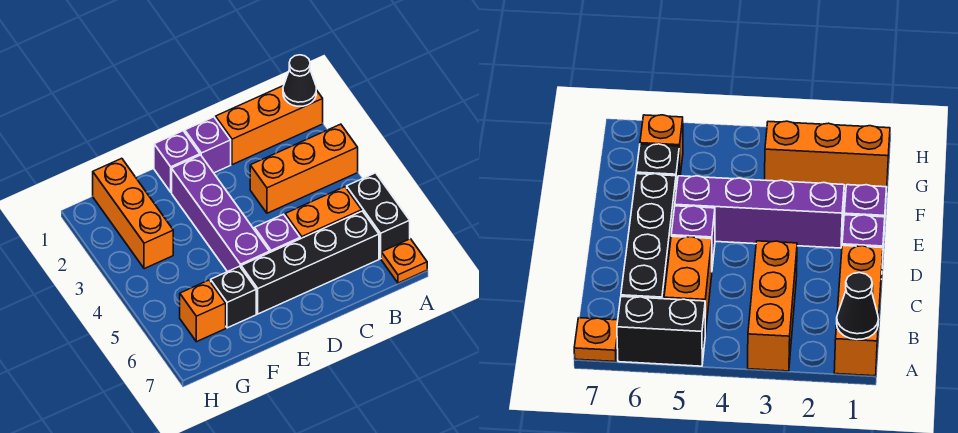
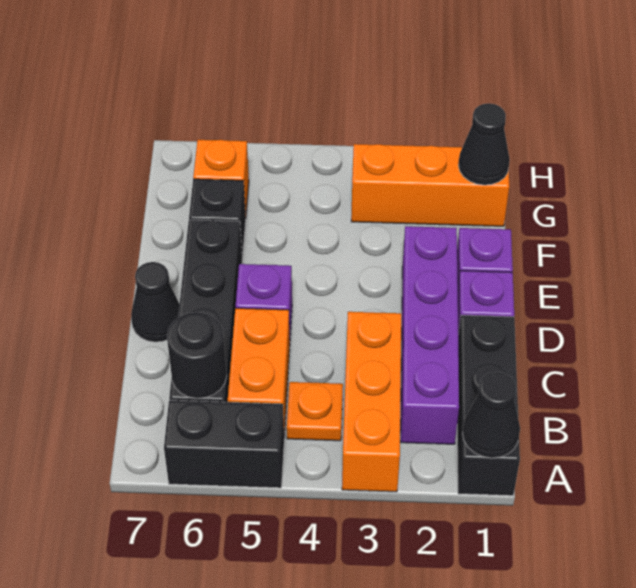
orange 1x3 brick [216,86,323,165] -> black 1x3 brick [457,315,520,496]
orange 1x1 plate [381,239,427,283] -> orange 1x1 plate moved to [287,382,343,441]
none -> black 1x1 round brick [167,312,227,398]
none -> black 1x1 cone [131,262,179,342]
purple 1x4 brick [172,155,270,272] -> purple 1x4 brick turned to [401,226,459,444]
none -> black 1x1 cone [458,103,510,185]

